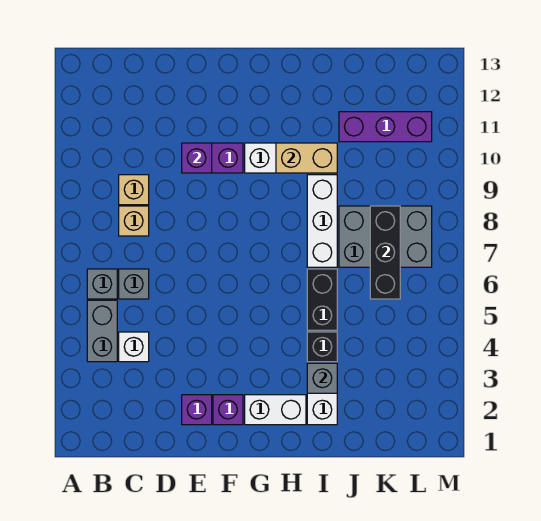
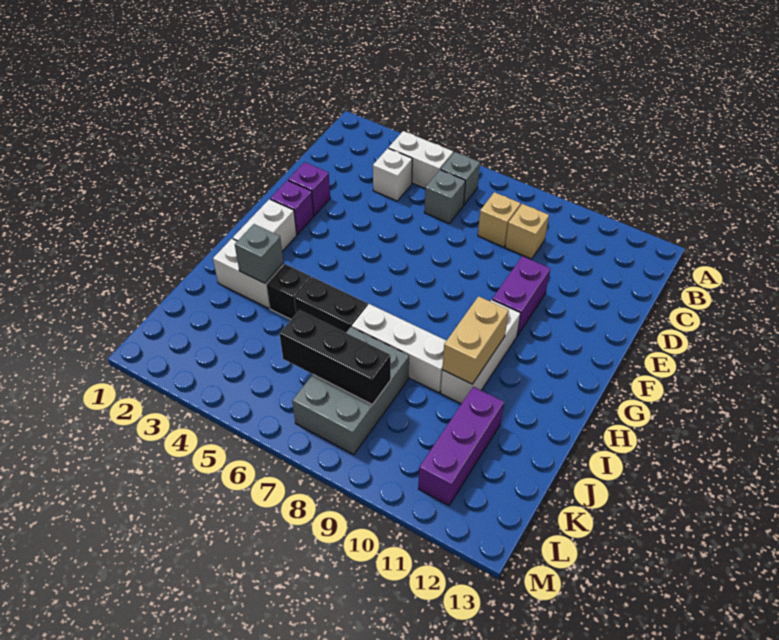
grey 1x2 brick [87,300,117,362] -> white 1x2 brick [389,131,453,188]
purple 1x1 brick [182,143,212,173] -> none

